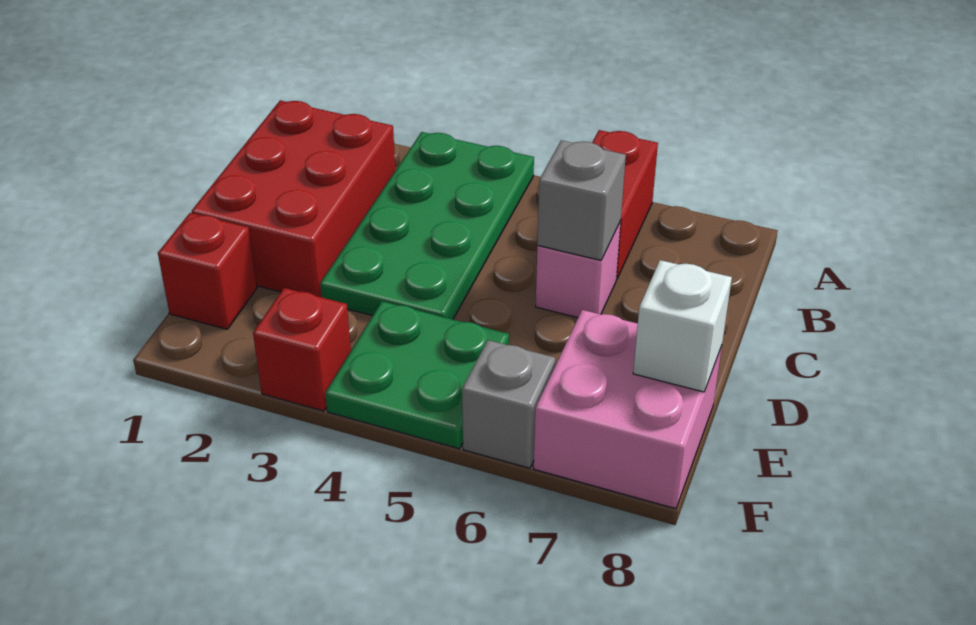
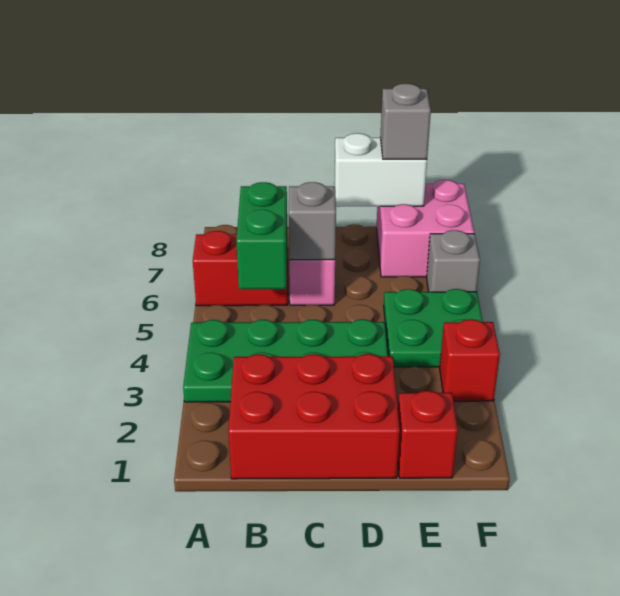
none -> green 1x2 brick [236,182,287,289]
white 1x1 brick [633,260,732,392] -> white 1x2 brick [334,133,427,207]
none -> grey 1x1 brick [380,84,431,159]

